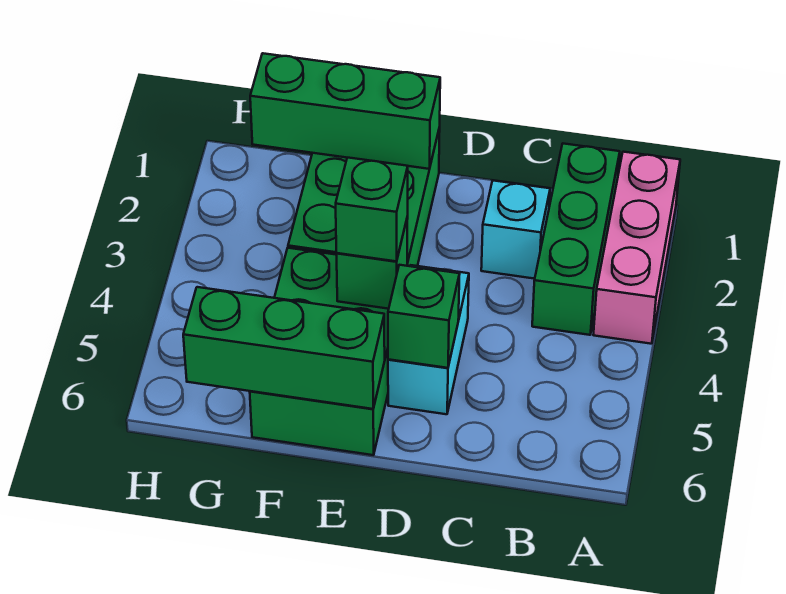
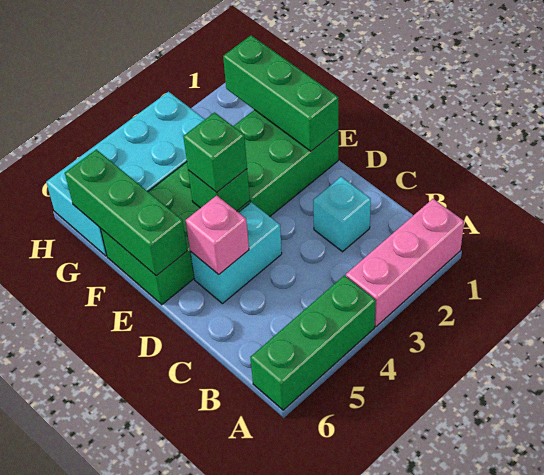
green 1x3 brick [532,144,620,335] -> green 1x3 brick moved to [250,275,376,410]
green 1x1 brick [388,265,460,368] -> pink 1x1 brick [186,195,249,274]
none -> cyan 2x4 brick [46,92,205,256]

